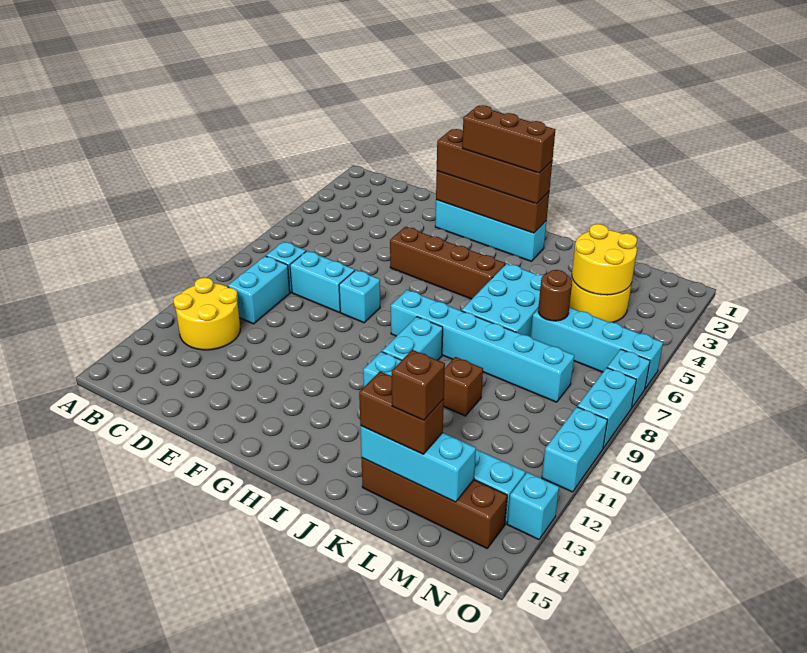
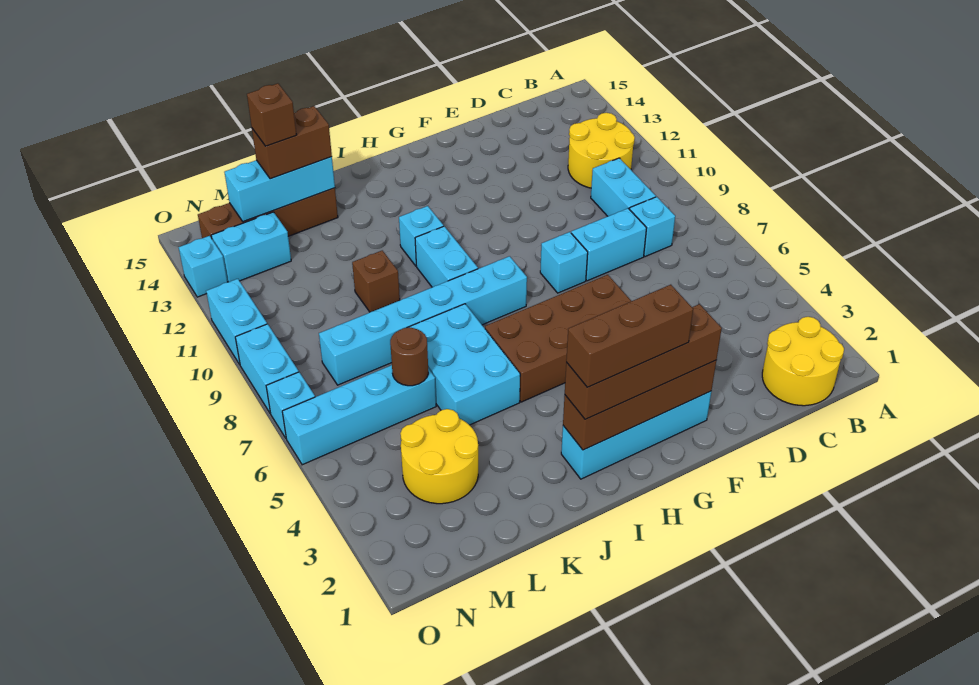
brown 1x4 brick [390,227,505,299] -> brown 2x4 brick [485,275,631,402]
yellow 2x2 round brick [572,224,637,295] -> yellow 2x2 round brick moved to [762,317,844,406]

